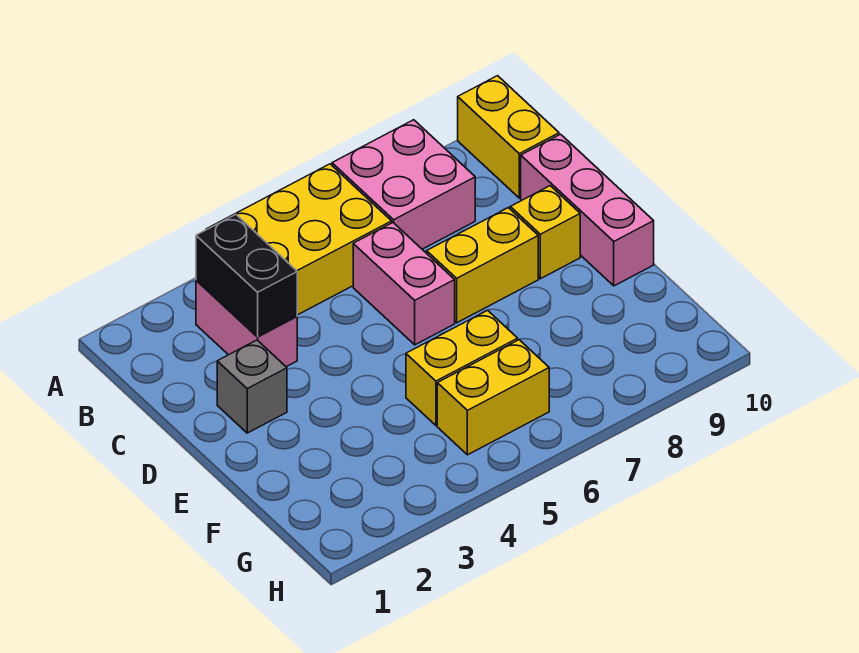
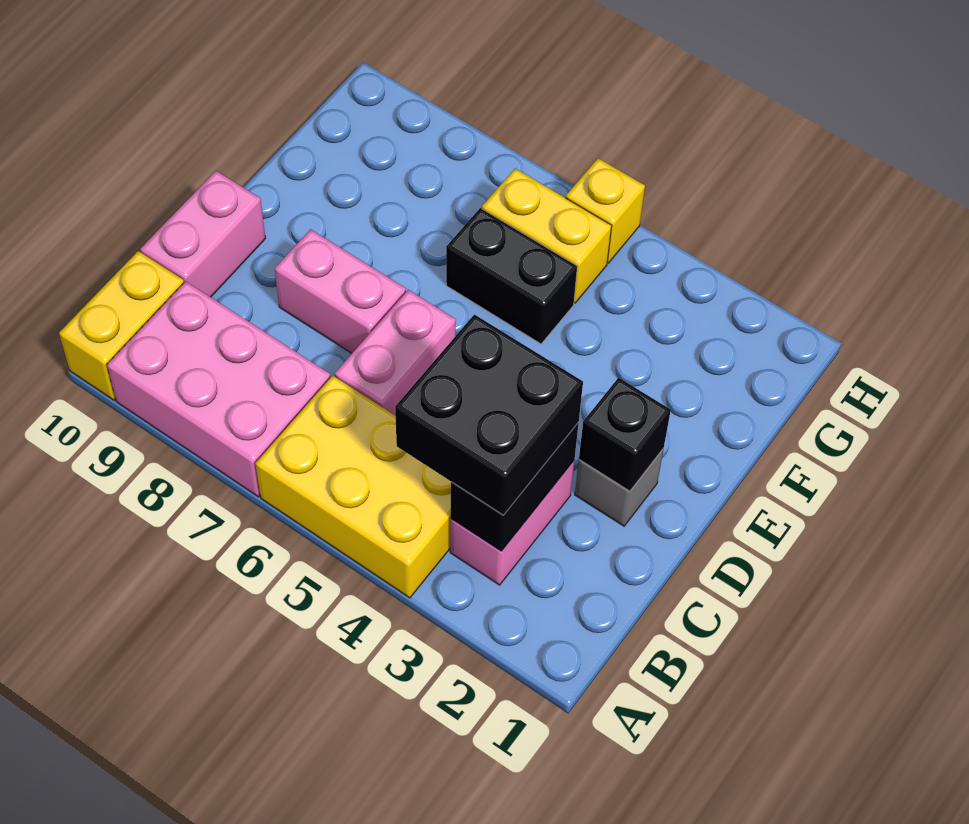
pink 2x2 brick [332,120,475,249] -> pink 2x3 brick [107,281,331,497]
none -> black 2x2 brick [395,314,583,515]
pink 1x3 brick [521,134,654,286] -> pink 1x2 brick [140,171,265,297]
none -> black 1x1 brick [579,378,671,491]
yellow 1x2 brick [427,208,538,323] -> pink 1x2 brick [275,229,406,353]
yellow 1x1 brick [510,186,580,279] -> yellow 1x1 brick moved to [566,158,645,263]
yellow 1x2 brick [406,310,518,425] -> black 1x2 brick [446,208,577,344]

